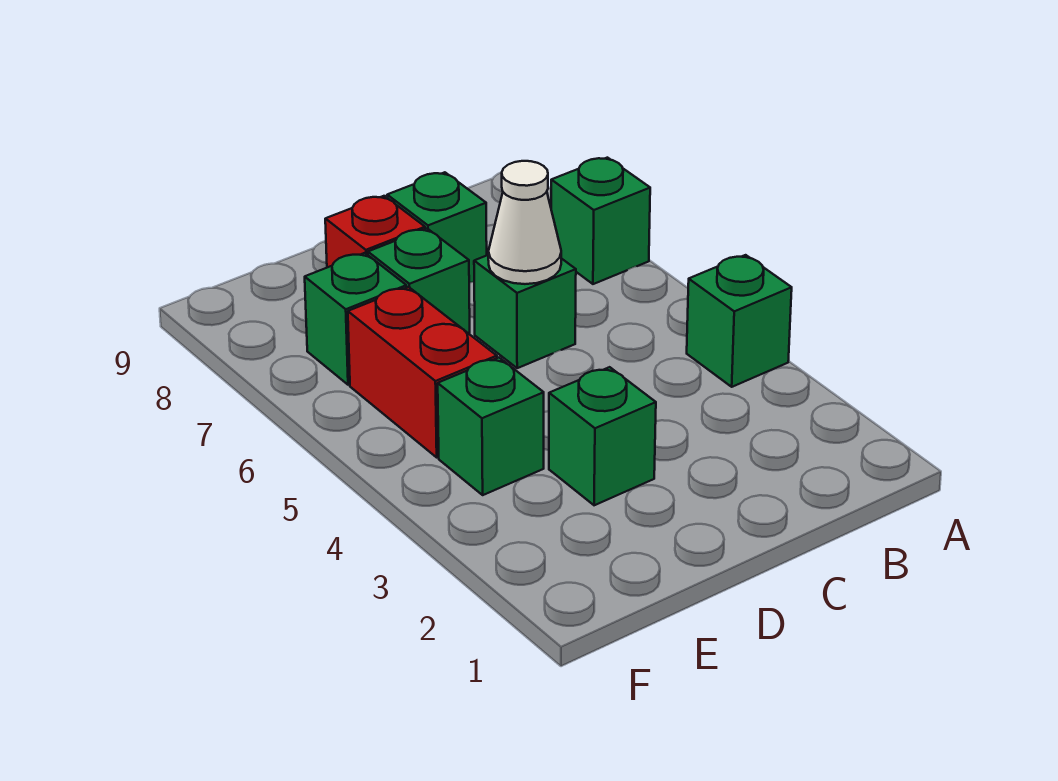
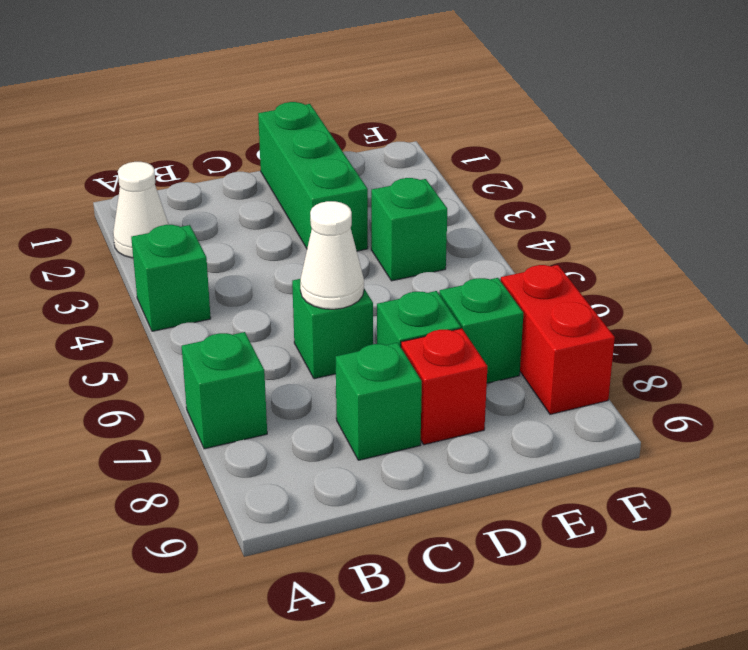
none -> white 1x1 cone [113,162,169,258]
green 1x1 brick [549,367,656,505] -> green 1x3 brick [258,102,368,251]
red 1x2 brick [348,287,497,457] -> red 1x2 brick moved to [501,265,615,414]

